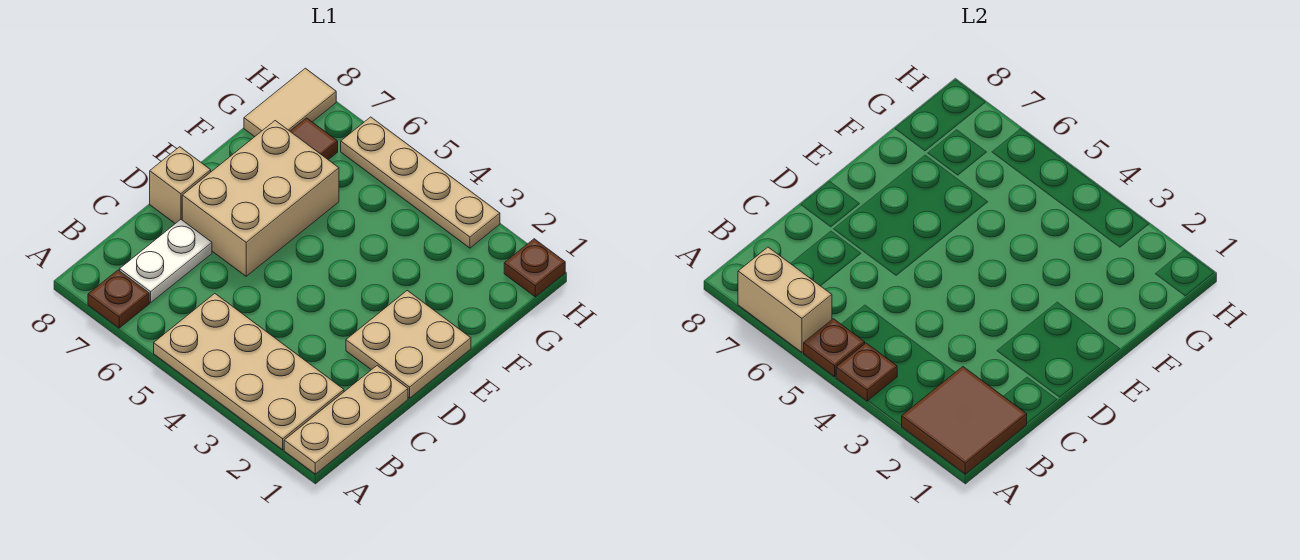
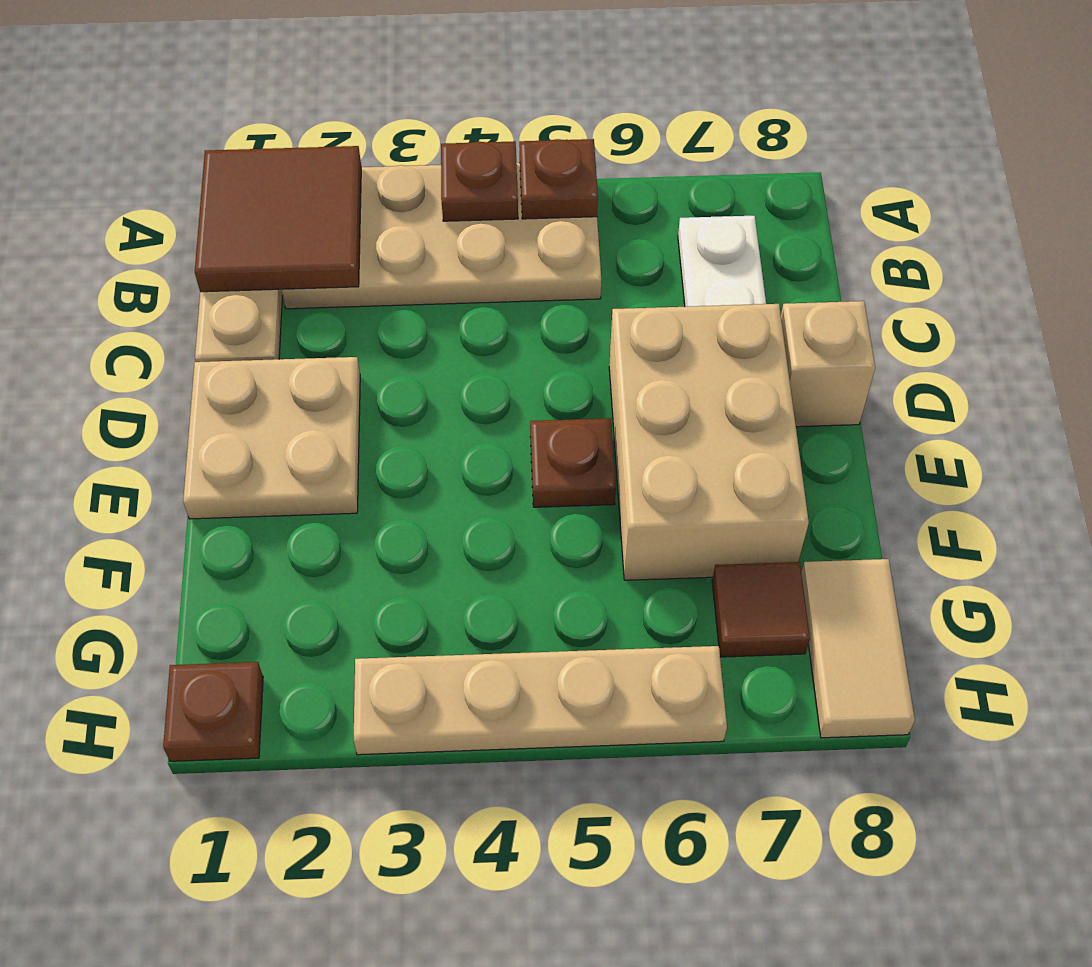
tan 1x2 brick [738,247,832,352] -> none
brown 1x1 plate [88,270,149,328] -> brown 1x1 plate moved to [530,418,616,507]

